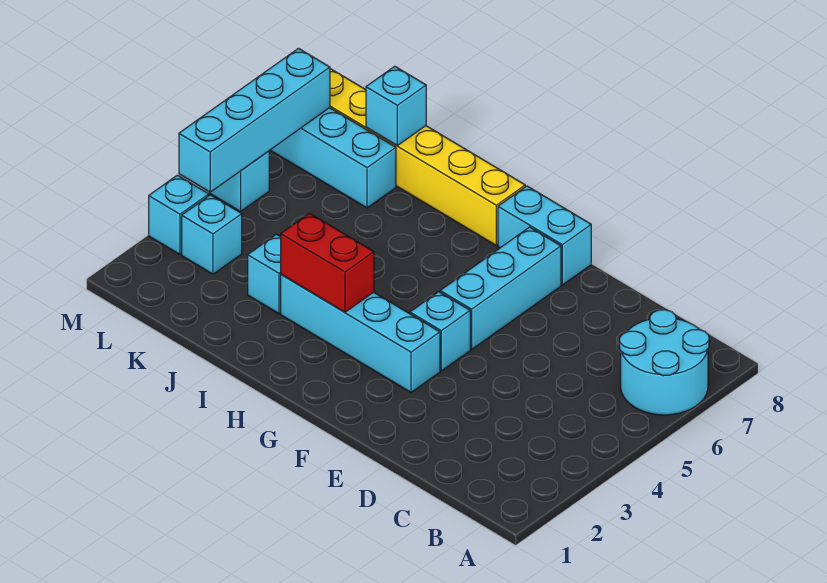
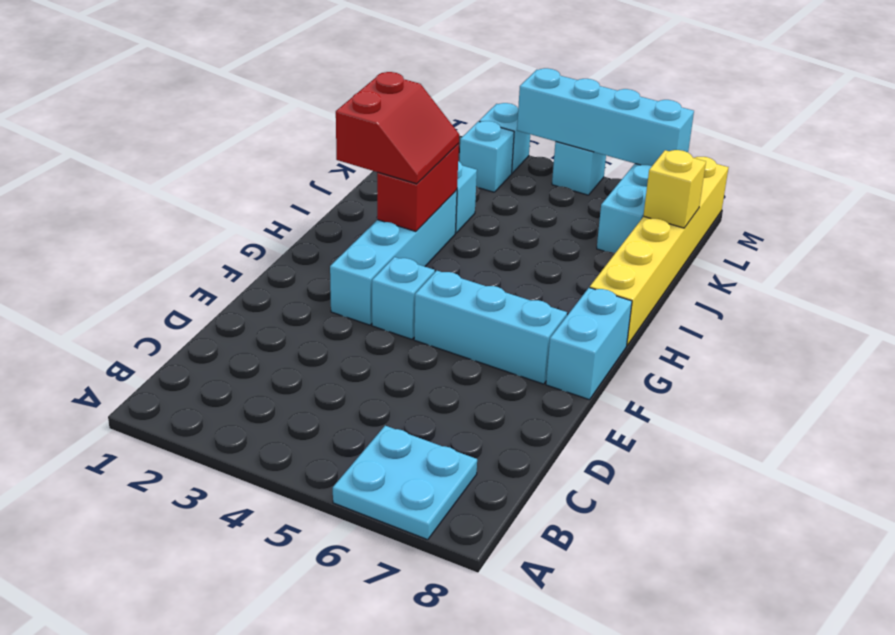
cyan 2x2 round brick [620,310,709,415] -> cyan 2x2 plate [333,426,477,540]
none -> red 2x2 slope [336,72,459,184]
cyan 1x1 brick [366,66,426,146] -> yellow 1x1 brick [643,150,706,228]

